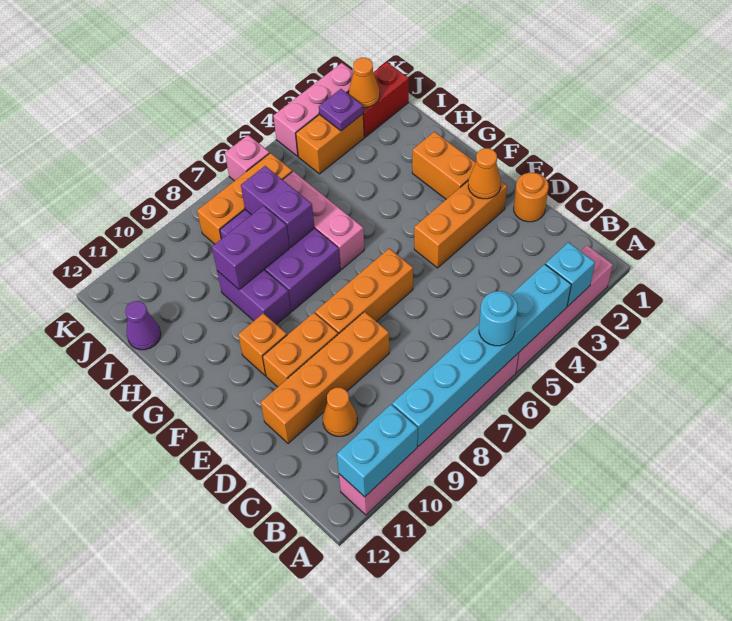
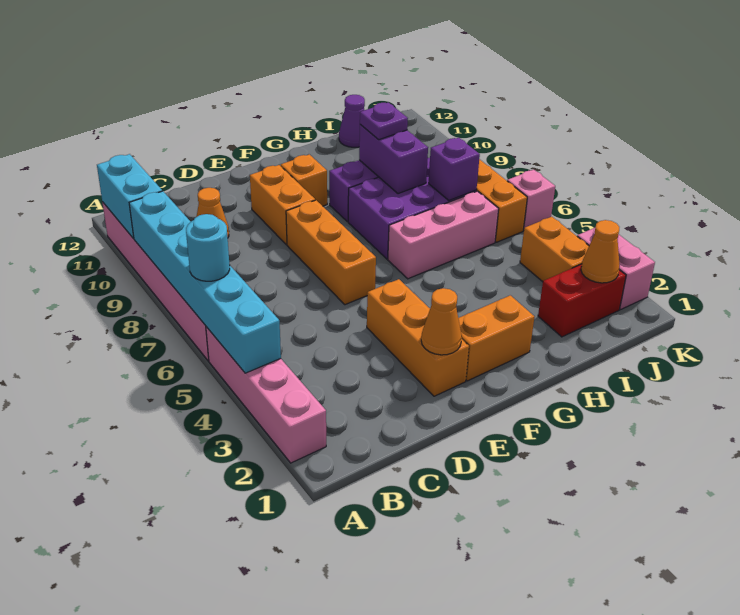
cyan 1x1 brick [545,242,595,306] -> none
orange 1x1 round brick [514,173,549,222] -> none
orange 1x4 brick [261,312,389,444] -> none
purple 1x2 brick [241,166,314,247] -> purple 1x1 brick [429,138,480,200]
red 1x2 brick [347,62,409,137] -> red 1x2 brick turned to [538,264,626,337]
purple 1x1 plate [319,89,363,131] -> purple 1x1 plate moved to [360,102,408,140]
pink 1x3 brick [273,63,354,156] -> pink 1x2 brick [577,228,655,309]

